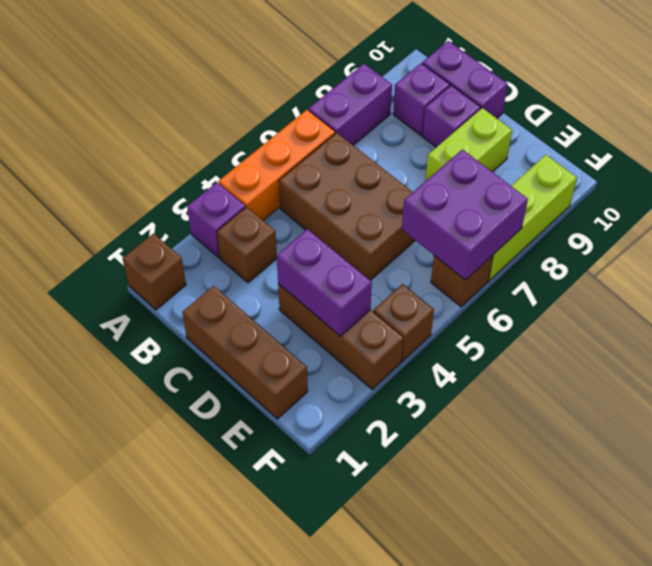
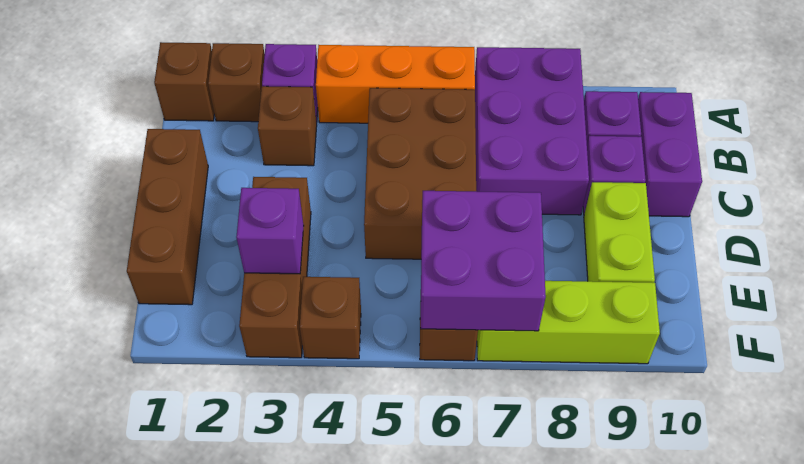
none -> brown 1x1 brick [208,43,265,122]
purple 1x2 brick [308,64,392,145] -> purple 2x3 brick [475,47,589,215]
purple 1x2 brick [277,229,372,336] -> purple 1x1 brick [236,188,304,274]
lime 1x2 brick [425,108,512,181] -> lime 1x2 brick turned to [584,182,655,283]

